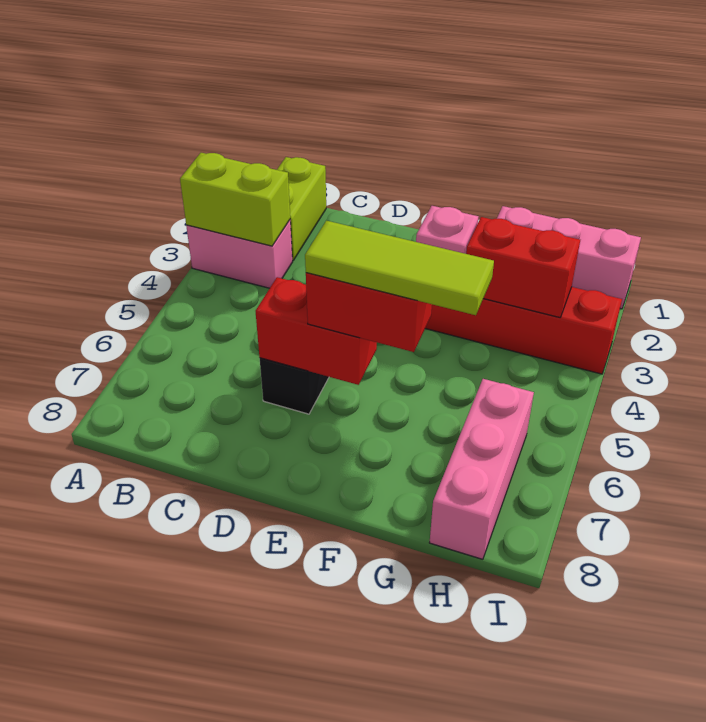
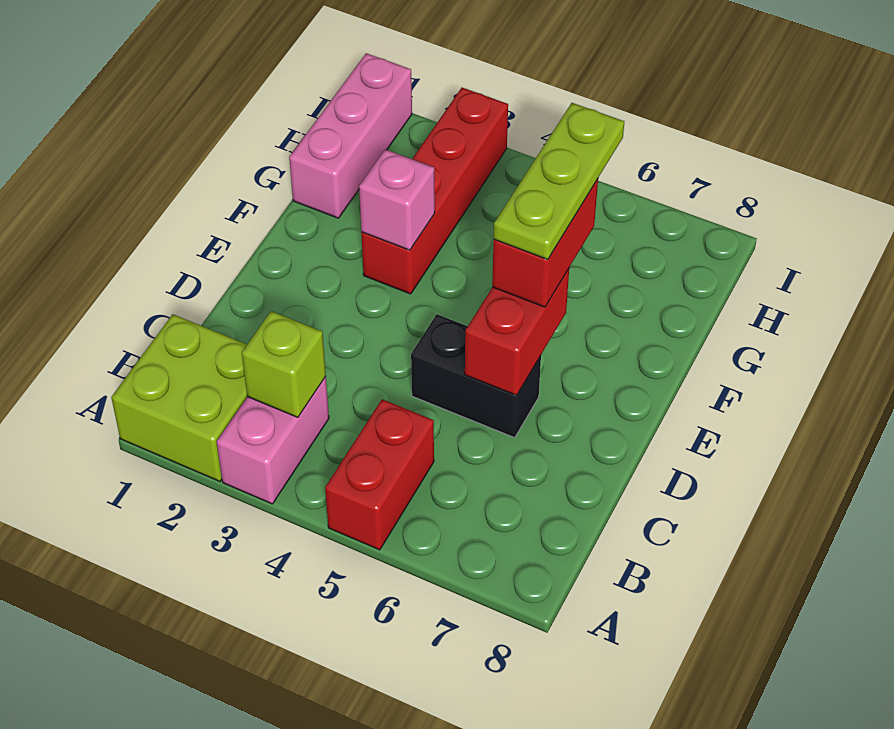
lime 1x2 brick [180,153,290,246] -> lime 1x1 brick [242,311,326,417]
lime 1x2 brick [277,157,326,261] -> lime 2x2 brick [111,314,247,481]
lime 1x3 tile [305,221,494,315] -> lime 1x3 plate [494,103,624,260]
red 1x2 brick [466,217,580,317] -> red 1x2 brick moved to [325,399,434,550]
pink 1x3 brick [430,379,534,559] -> none

